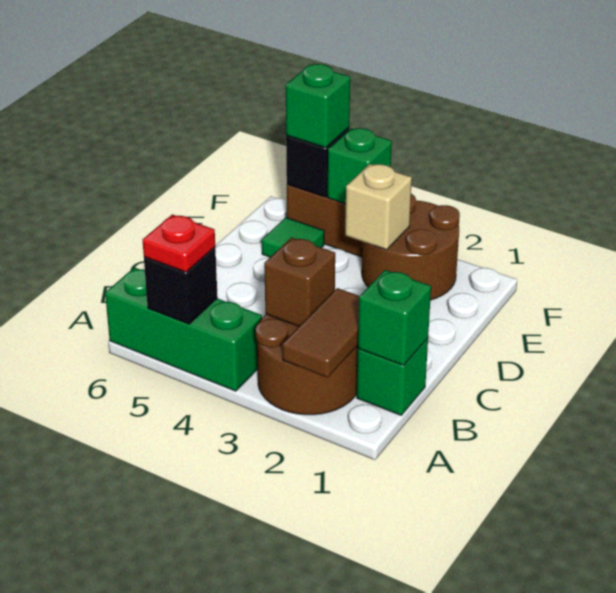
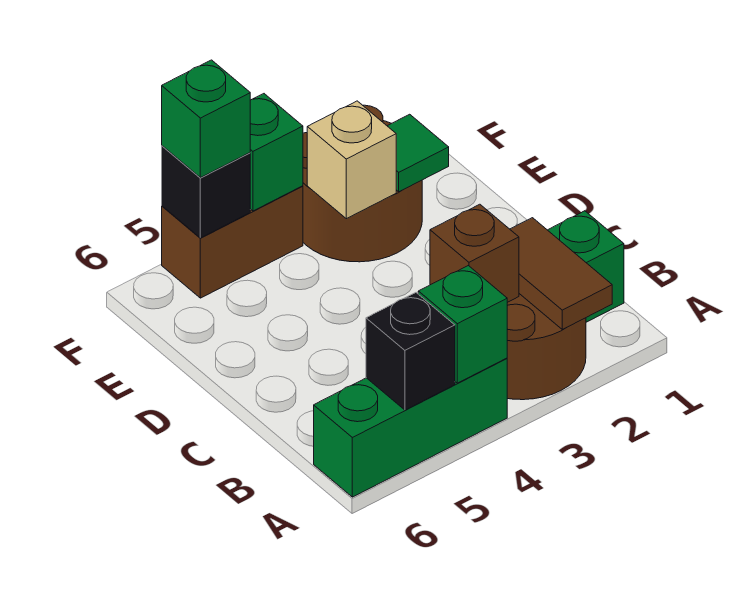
red 1x1 plate [143,215,215,272] -> none
green 1x1 brick [358,270,431,365] -> green 1x1 brick moved to [418,266,507,383]
green 1x1 tile [262,218,324,257] -> green 1x1 tile moved to [388,114,449,192]

